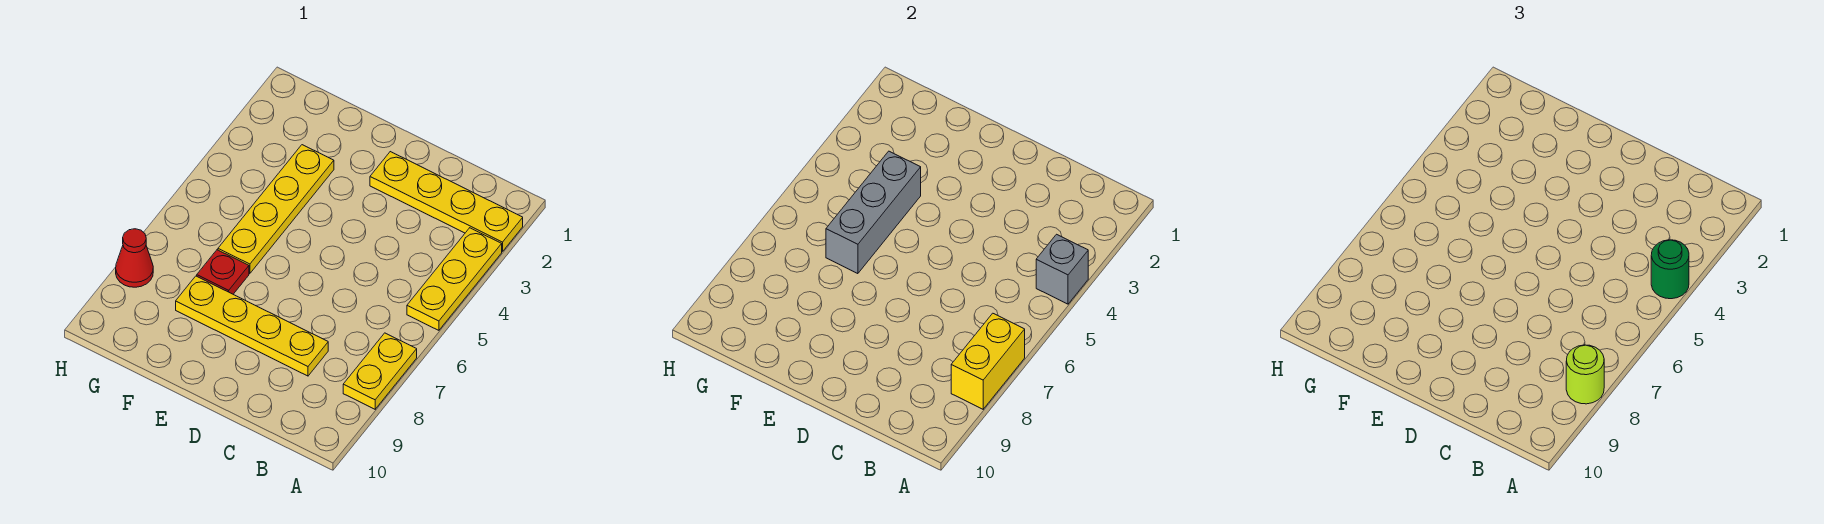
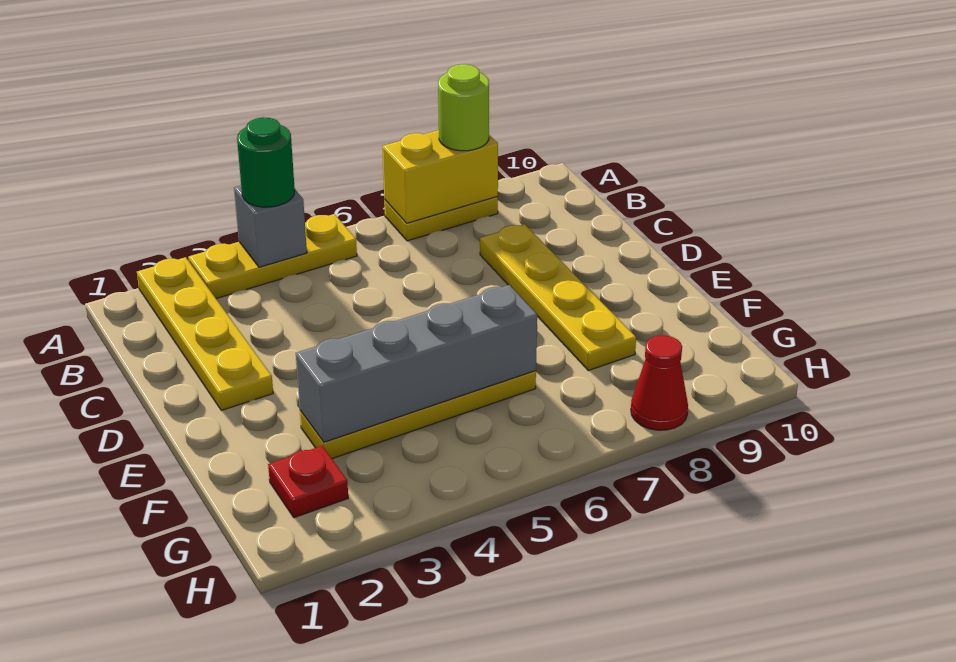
grey 1x3 brick [826,151,921,274] -> grey 1x4 brick [296,285,537,442]
red 1x1 plate [197,250,249,294] -> red 1x1 plate moved to [268,446,348,518]

